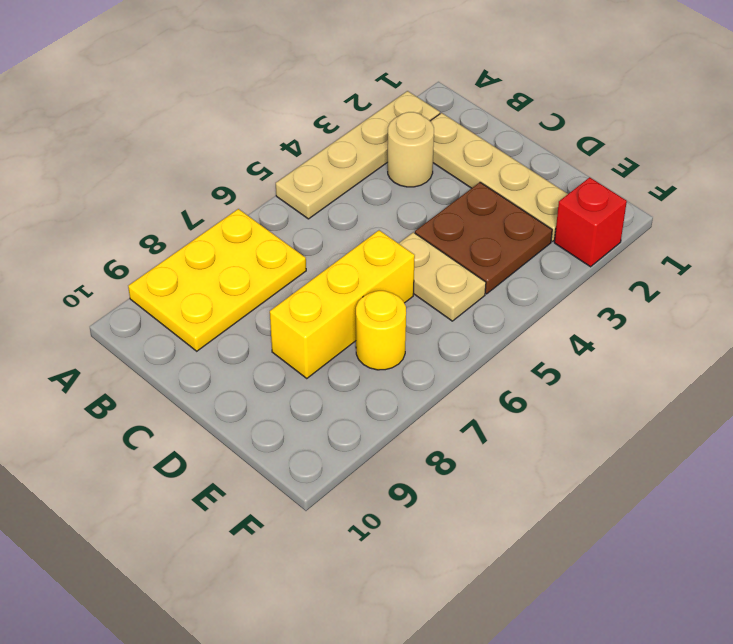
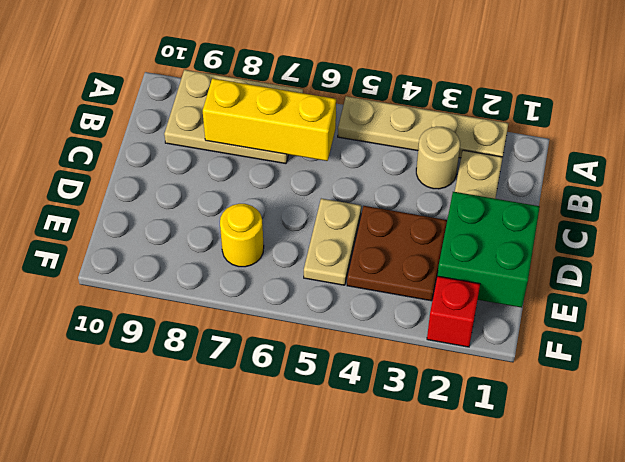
yellow 2x3 plate [128,209,306,351] -> tan 2x3 plate [164,70,303,164]
none -> green 2x2 brick [437,192,540,308]
yellow 1x3 brick [270,230,415,378] -> yellow 1x3 brick moved to [203,78,336,161]

